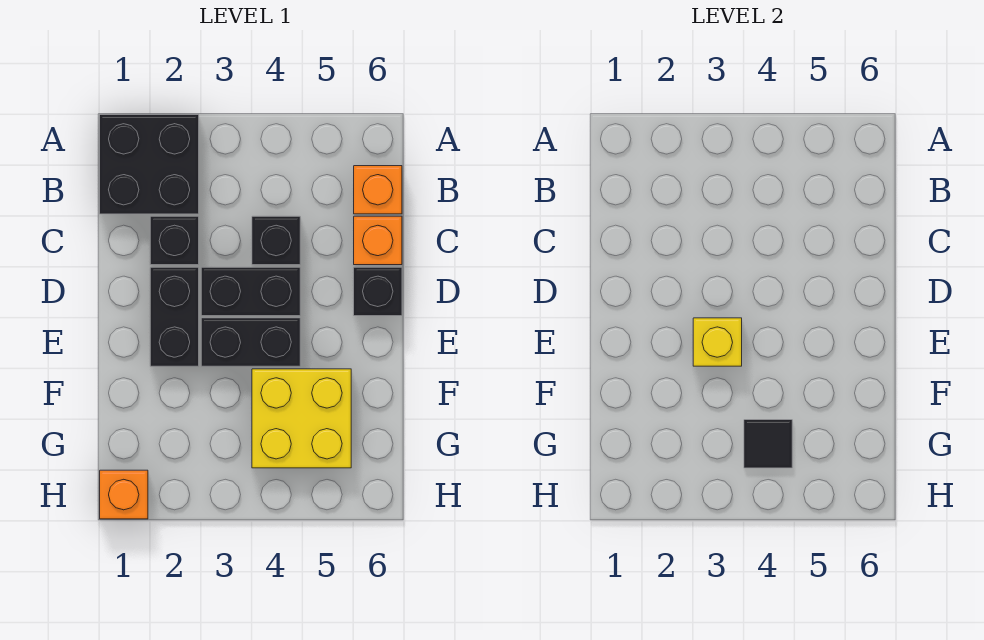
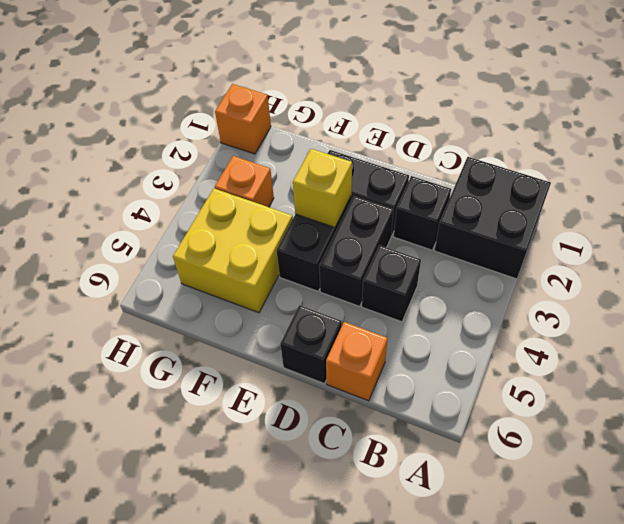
orange 1x1 brick [354,166,402,214] -> orange 1x1 brick moved to [215,156,274,207]
black 1x1 tile [744,420,792,468] -> none

